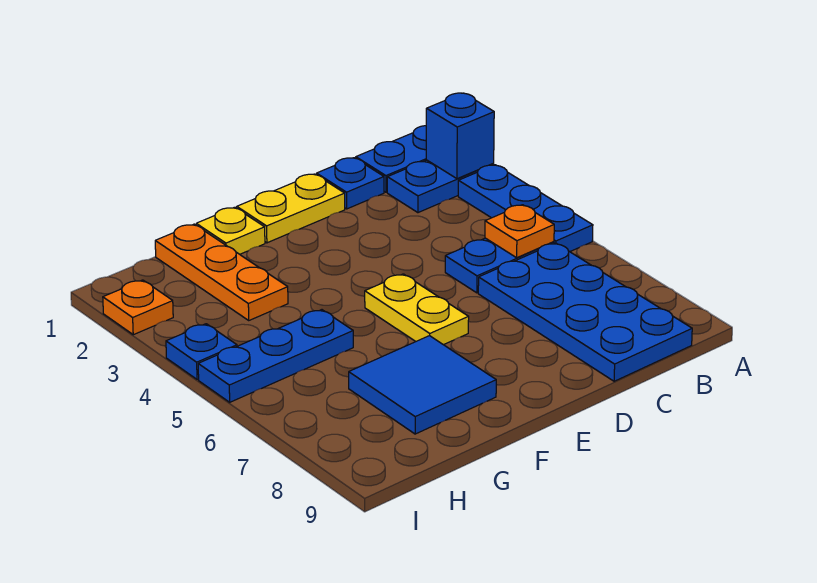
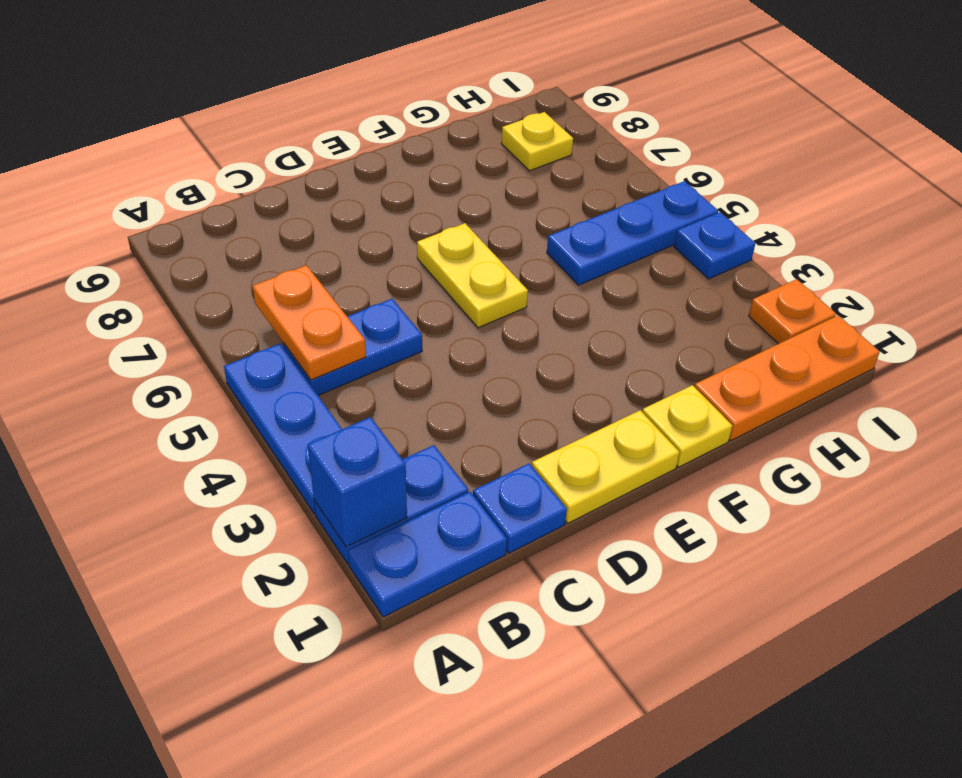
orange 1x1 plate [485,205,554,258] -> orange 1x2 plate [253,265,366,380]
blue 2x4 plate [478,243,692,381] -> none
blue 2x2 tile [349,336,496,434] -> none
orange 1x3 plate [155,224,288,320] -> orange 1x3 plate turned to [695,315,880,441]
none -> yellow 1x1 plate [501,112,573,171]

